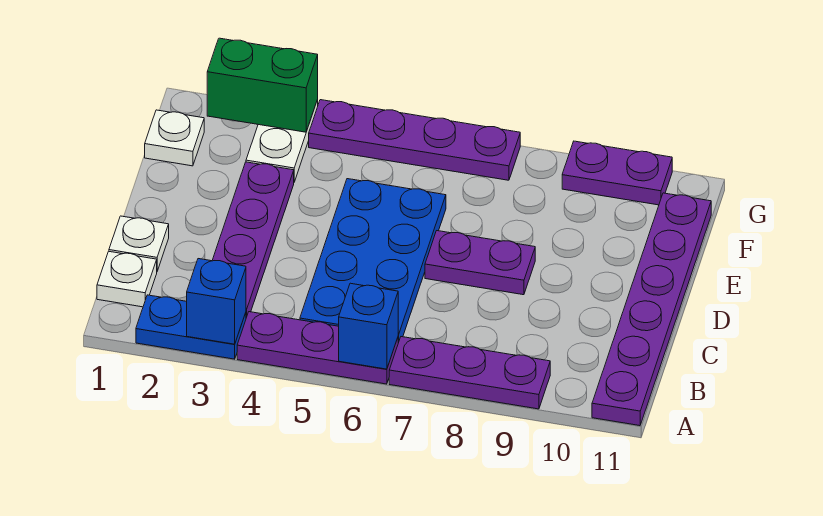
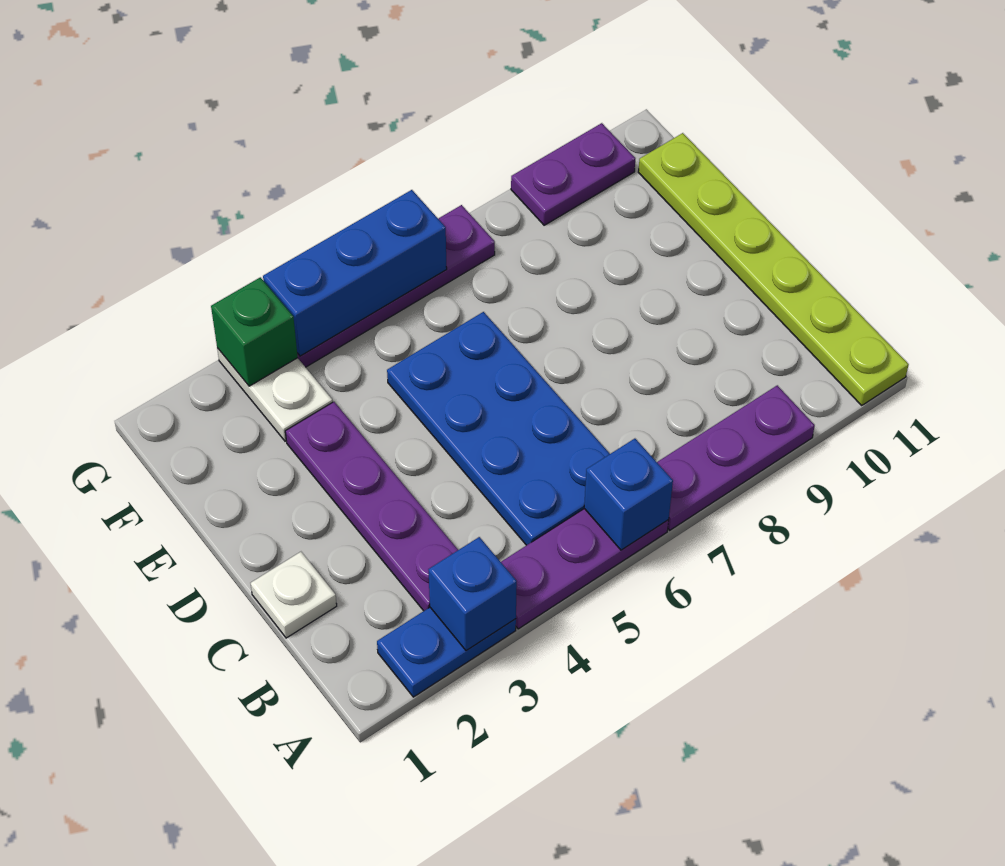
purple 1x6 plate [592,193,711,426] -> lime 1x6 plate [638,133,909,405]
white 1x1 plate [97,252,157,307] -> none
purple 1x2 plate [425,231,535,295] -> none
white 1x1 plate [145,110,204,166] -> none
green 1x2 brick [207,38,318,132] -> green 1x1 brick [211,277,298,386]
none -> blue 1x3 brick [263,190,447,356]

